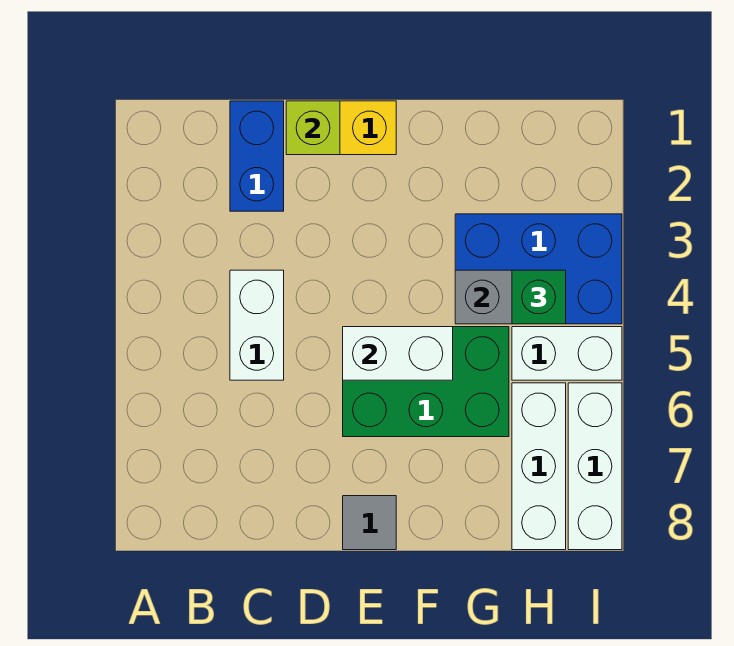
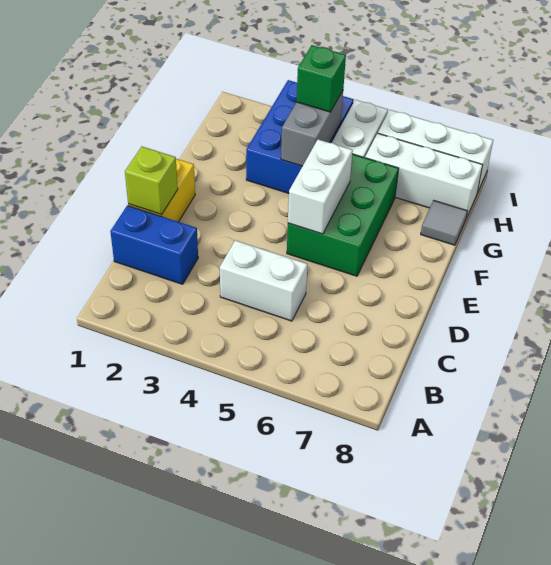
grey 1x1 tile [343,496,396,550] -> grey 1x1 tile moved to [421,200,468,245]

